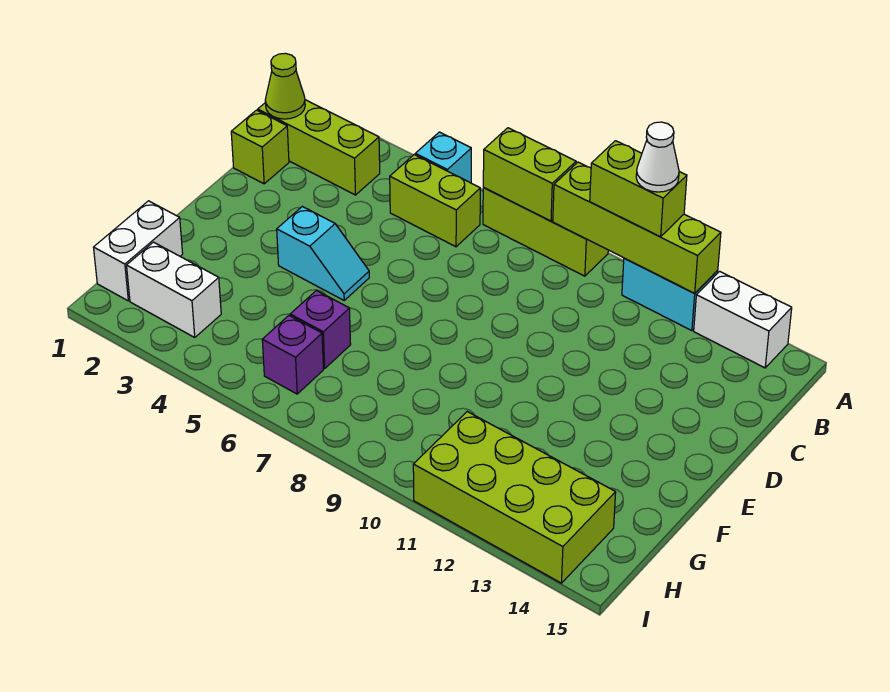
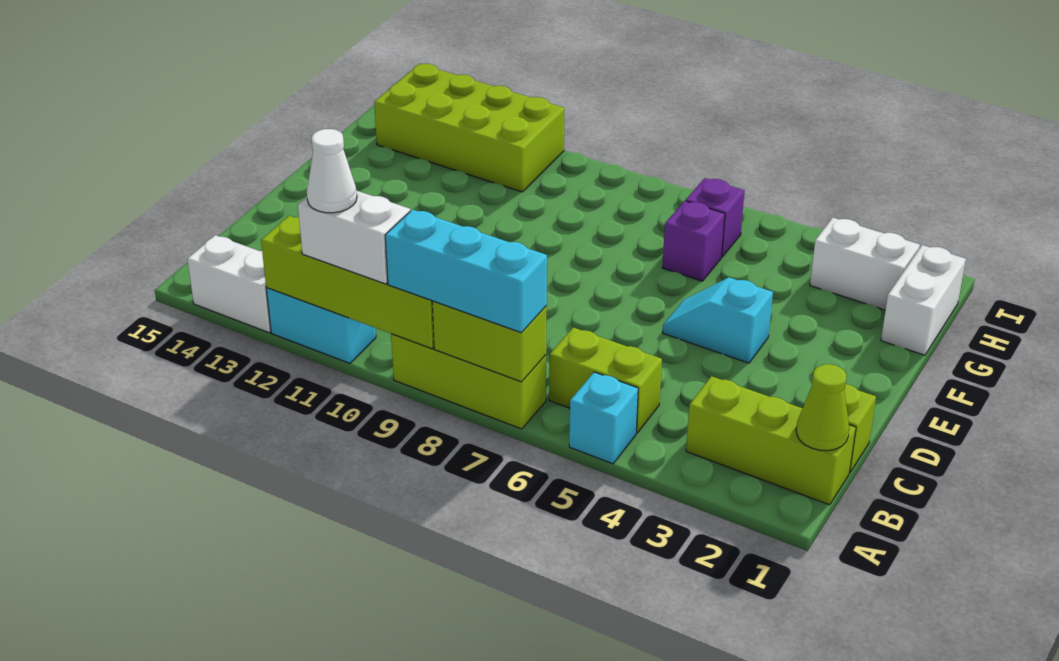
none -> cyan 1x3 brick [385,210,547,332]
lime 1x2 brick [590,141,687,237] -> white 1x2 brick [298,191,410,284]

